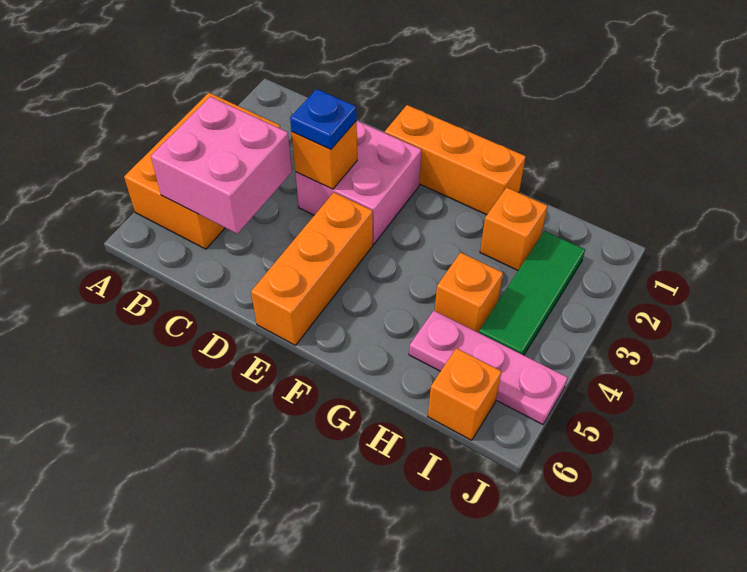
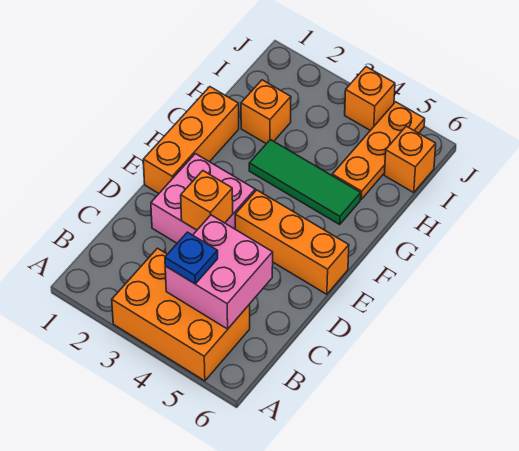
blue 1x1 plate [290,89,357,150] -> blue 1x1 plate moved to [165,232,218,284]
orange 1x1 brick [435,253,503,333] -> orange 1x1 brick moved to [345,67,395,130]
pink 1x3 plate [409,311,568,424] -> orange 1x3 plate [332,102,425,199]
green 1x3 tile [479,231,585,355] -> green 1x3 tile moved to [249,140,361,224]

